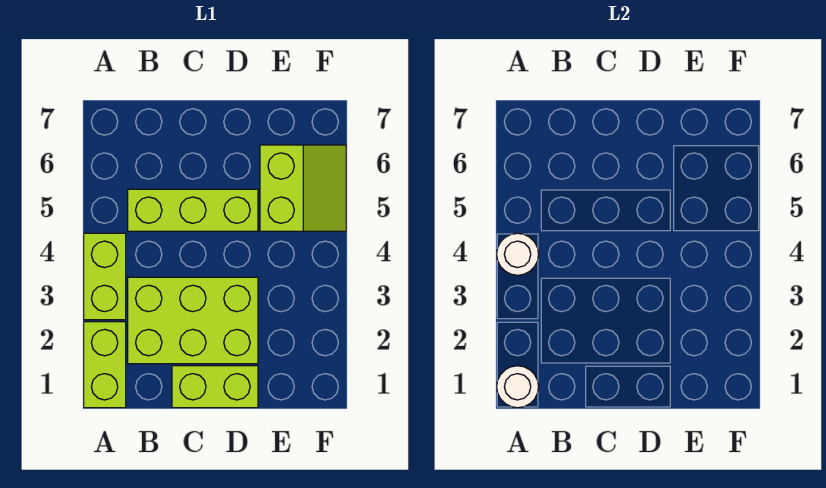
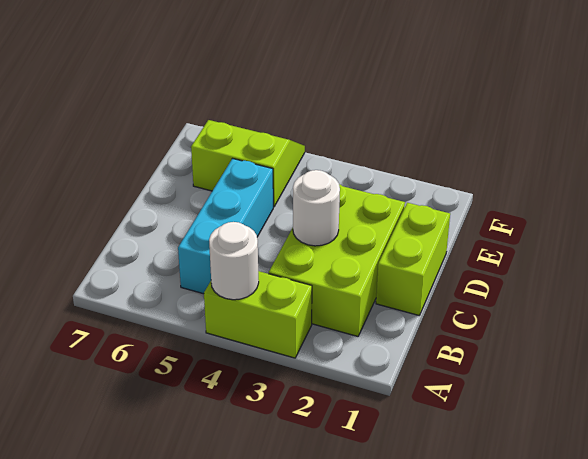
lime 1x2 brick [84,322,126,408] -> none
white 1x1 round brick [497,366,539,408] -> white 1x1 round brick moved to [293,170,340,246]
lime 1x3 brick [128,189,258,231] -> cyan 1x3 brick [178,159,273,294]

